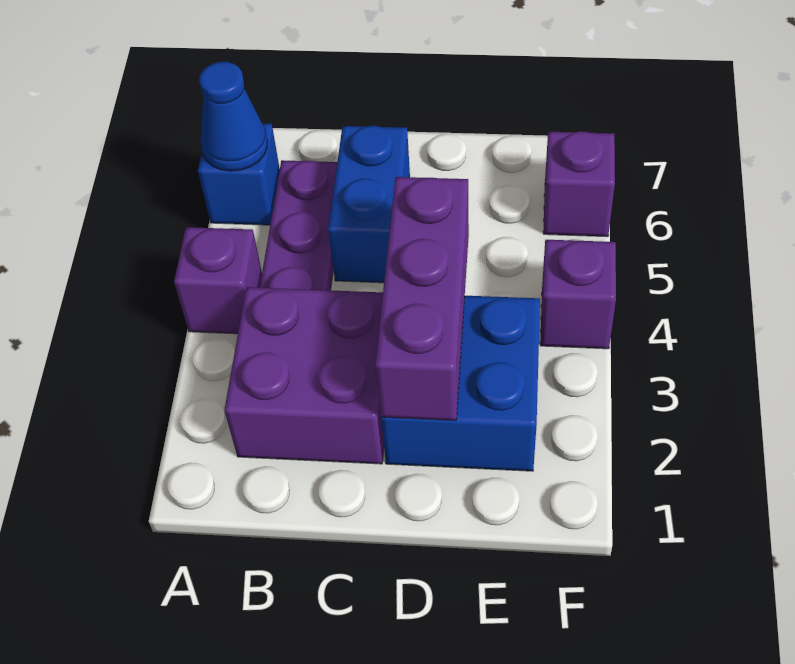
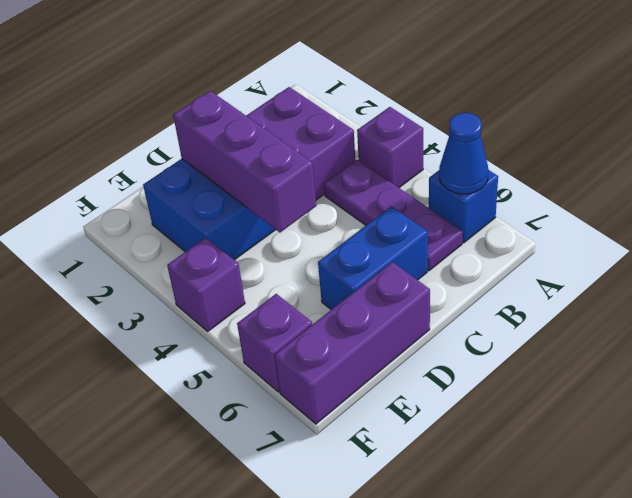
blue 1x2 brick [328,126,410,283] -> blue 1x2 brick turned to [318,206,428,310]
none -> purple 1x3 brick [274,262,430,424]

